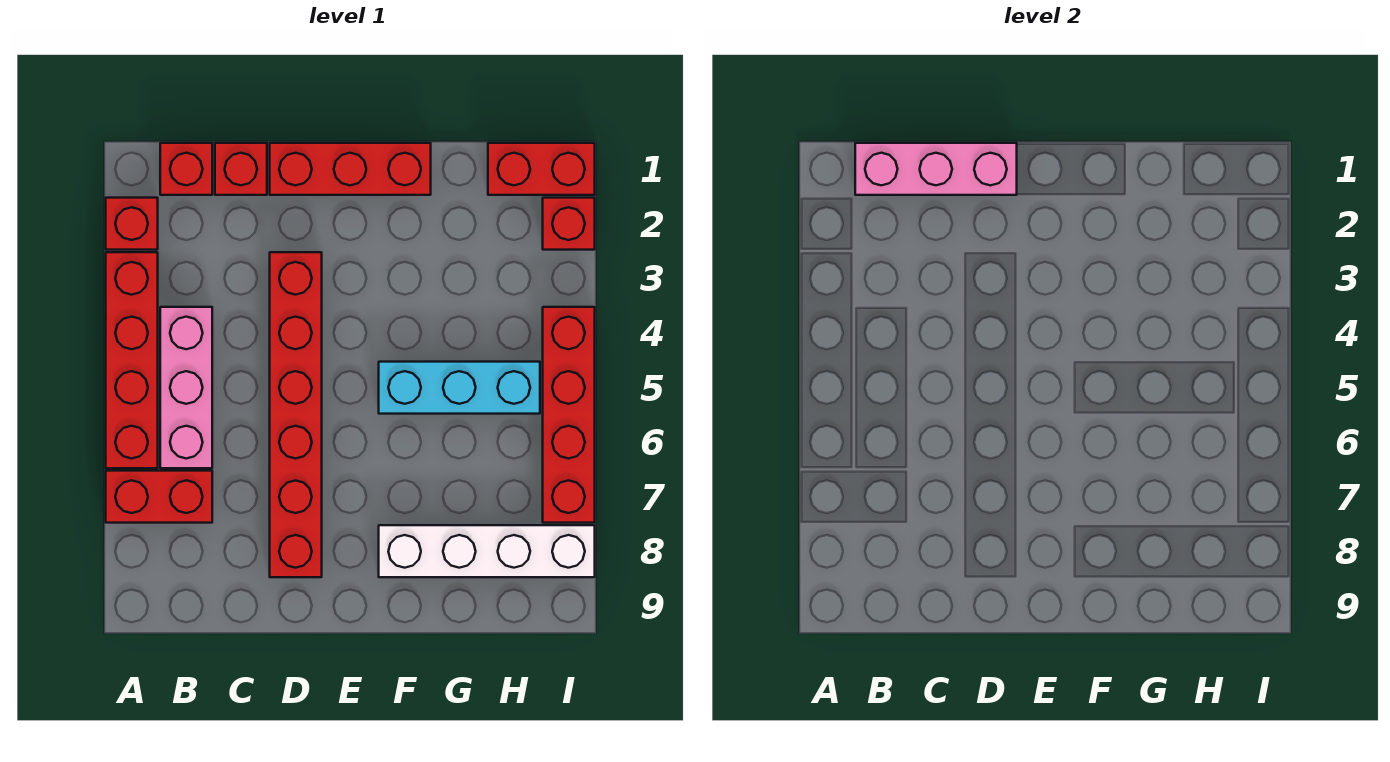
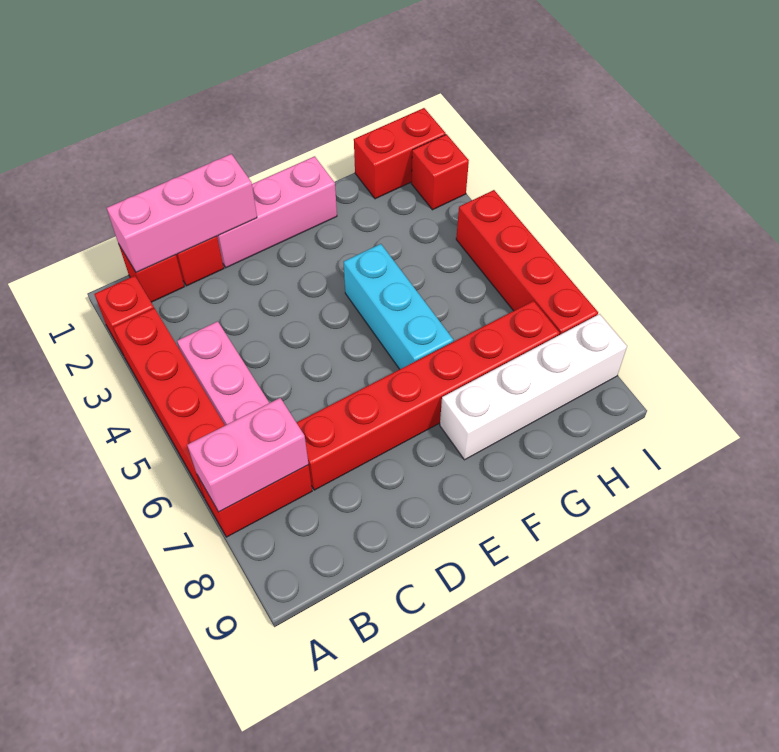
none -> pink 1x2 brick [187,398,309,512]
red 1x3 brick [270,143,431,195] -> pink 1x3 brick [217,156,337,268]
red 1x6 brick [270,252,322,577] -> red 1x6 brick turned to [297,301,560,490]
cyan 1x3 brick [379,362,540,414] -> cyan 1x3 brick turned to [344,244,453,369]

